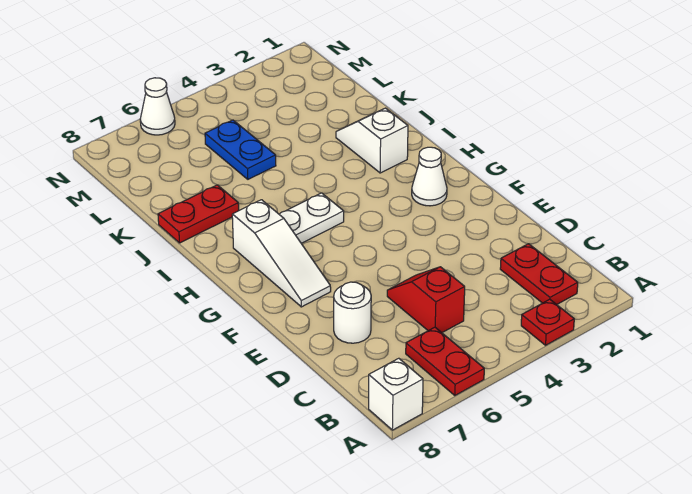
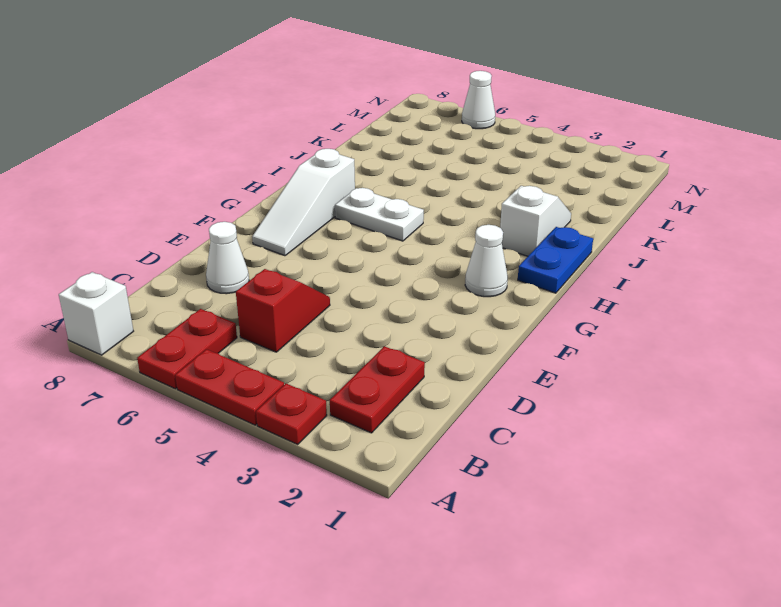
white 1x1 round brick [334,282,371,343] -> white 1x1 cone [206,222,249,294]
red 1x2 plate [158,185,239,243] -> red 1x2 plate moved to [175,349,284,425]
blue 1x2 plate [205,120,276,179] -> blue 1x2 plate moved to [518,227,593,293]

